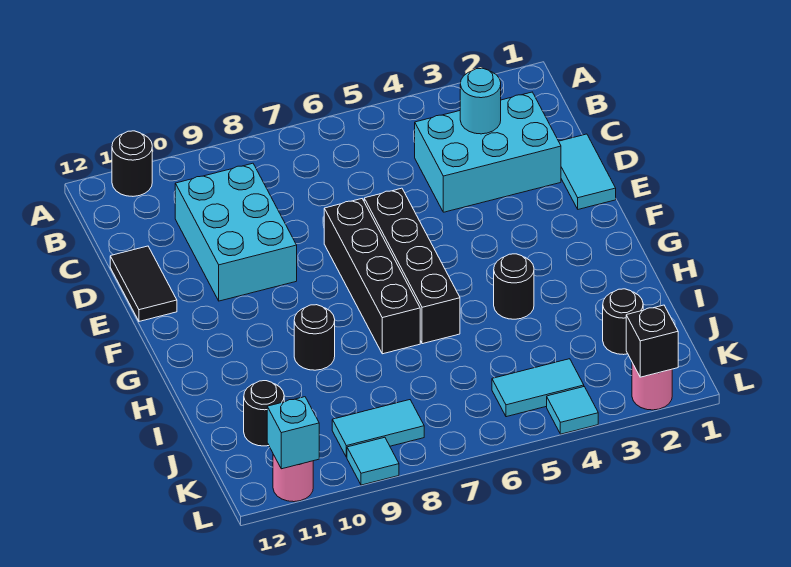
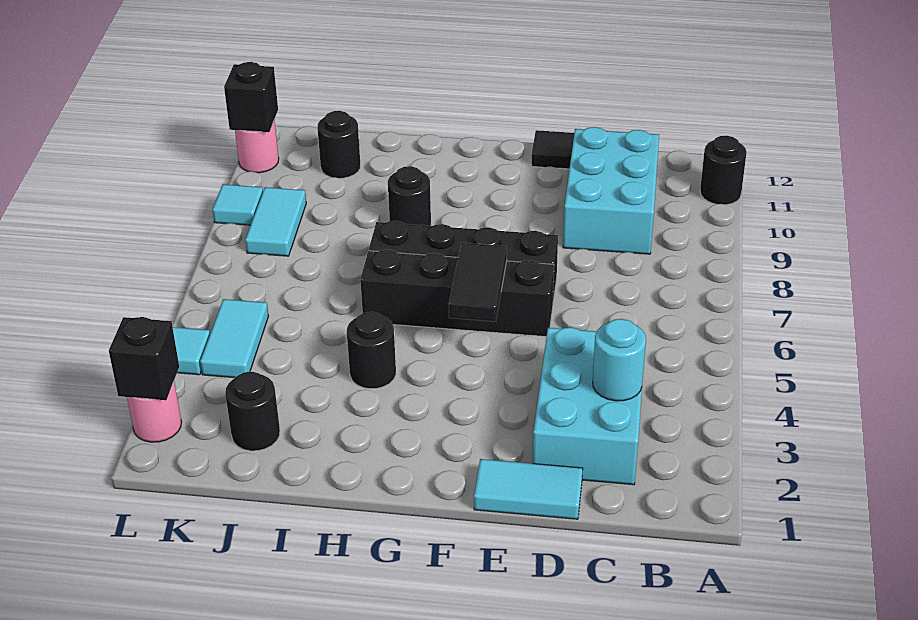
cyan 2x3 brick [175,163,297,301] -> cyan 2x3 brick turned to [563,127,659,254]
none -> black 1x2 tile [449,243,507,322]
cyan 1x1 brick [267,397,319,469] -> black 1x1 brick [224,62,278,132]

